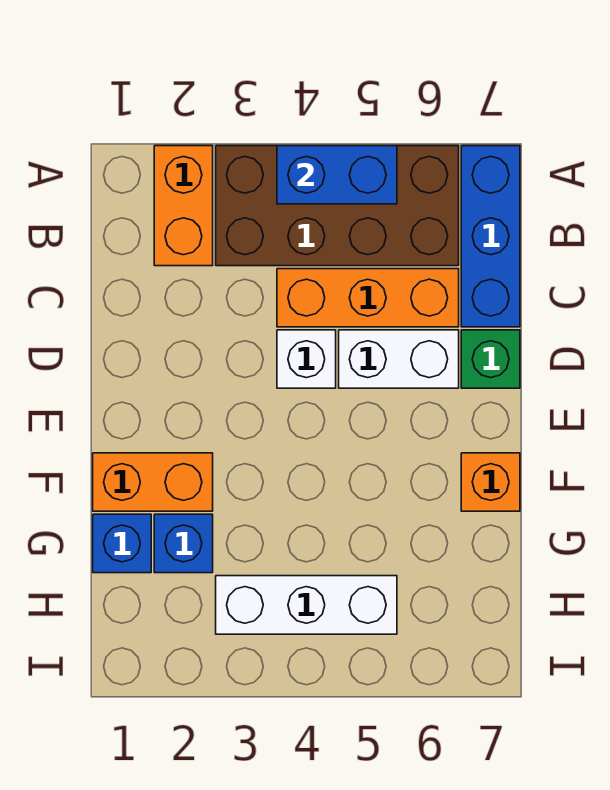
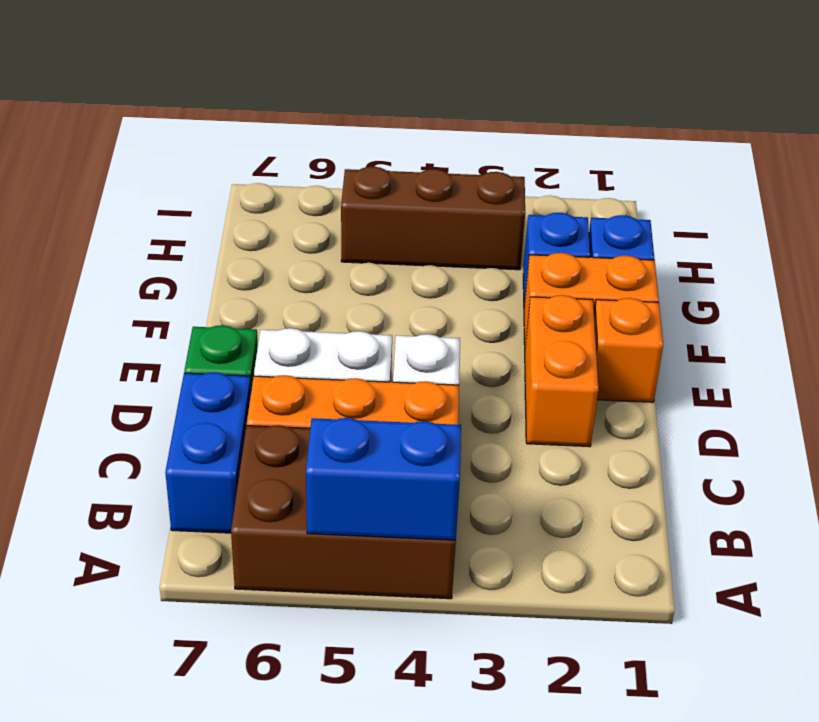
orange 1x2 brick [154,146,213,266] -> orange 1x2 brick moved to [525,295,598,447]
brown 2x4 brick [216,146,459,266] -> brown 2x3 brick [231,425,456,599]
blue 1x3 brick [461,146,520,327] -> blue 1x2 brick [165,372,251,533]
orange 1x1 brick [461,453,520,511] -> orange 1x1 brick moved to [594,298,663,402]
white 1x3 brick [216,576,397,634] -> brown 1x3 brick [341,167,525,270]

